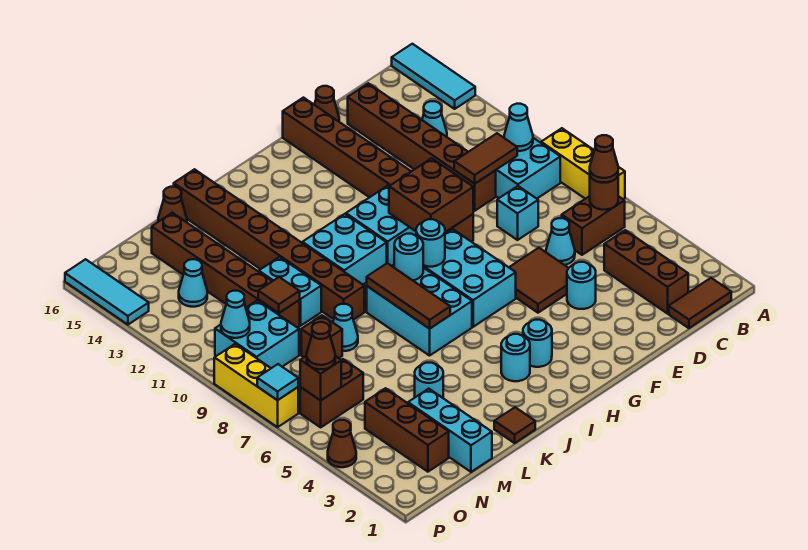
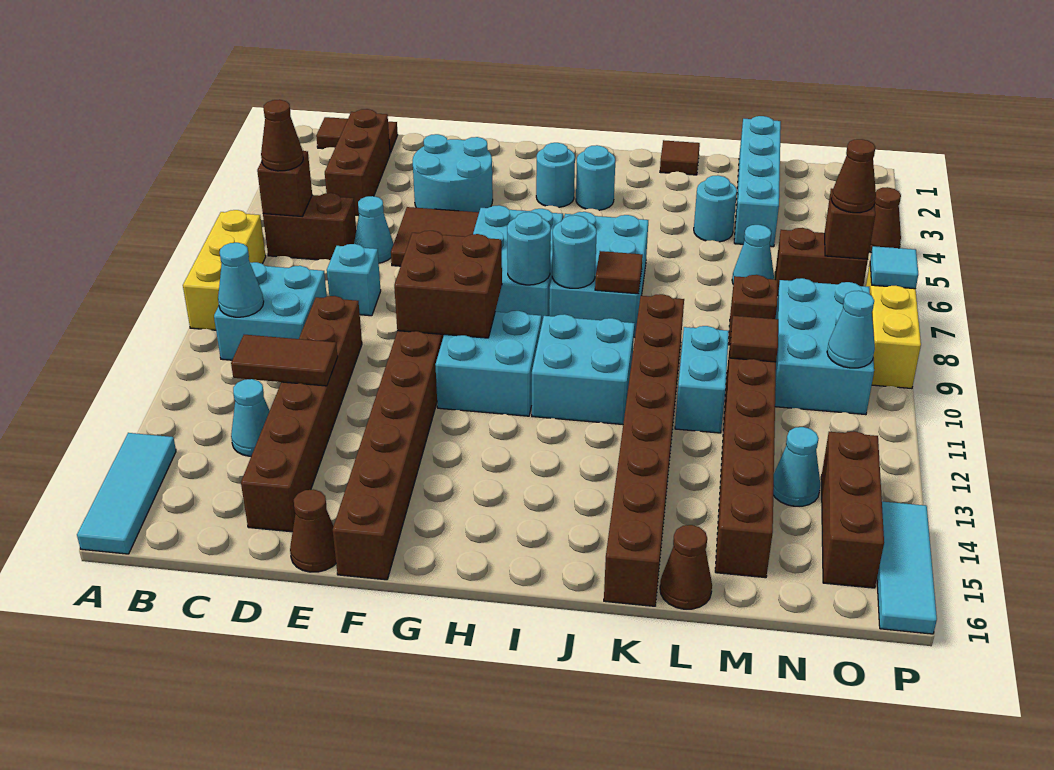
brown 1x1 round brick [590,176,618,210] -> brown 1x1 brick [257,151,312,216]
brown 1x2 tile [454,133,517,184] -> brown 1x2 tile moved to [231,335,338,386]
cyan 1x1 round brick [567,262,596,309] -> cyan 2x2 round brick [412,134,493,212]
brown 1x3 tile [367,263,450,329] -> brown 1x1 tile [595,251,643,294]
cyan 1x1 cone [333,304,358,351] -> cyan 1x1 cone moved to [732,225,774,284]
cyan 1x3 brick [408,389,492,472] -> cyan 1x4 brick [734,116,781,247]
brown 1x3 brick [365,388,449,472] -> brown 1x3 brick moved to [821,431,884,588]
cyan 2x2 brick [215,300,299,368] -> cyan 2x3 brick [775,278,874,415]

